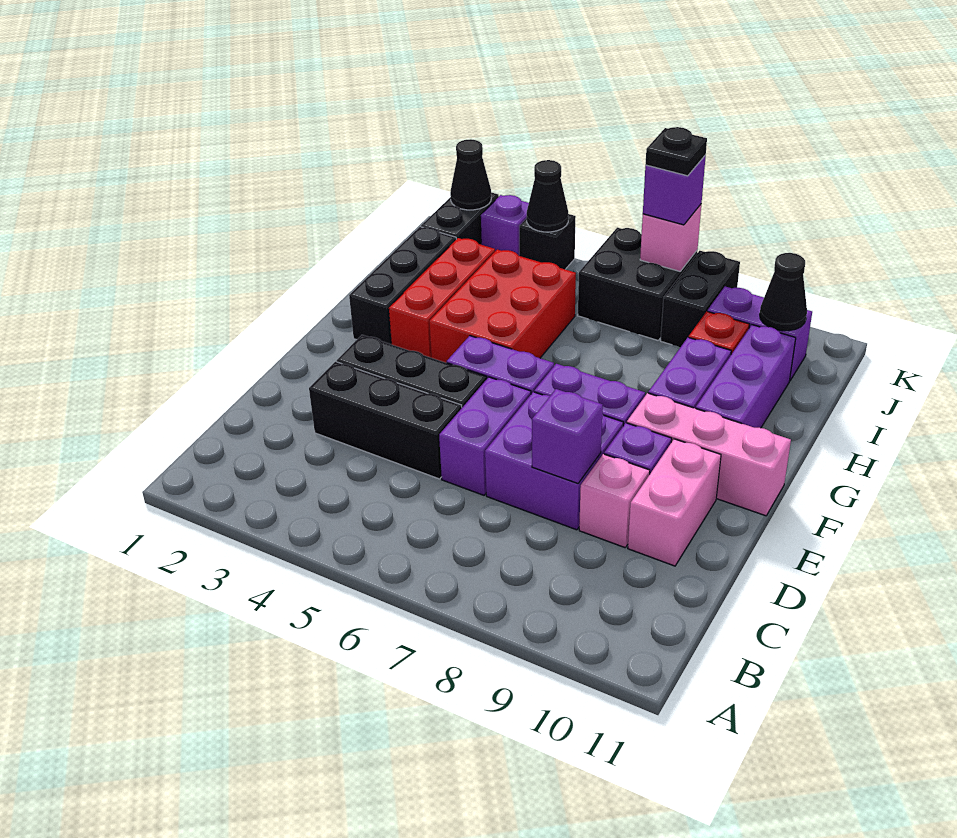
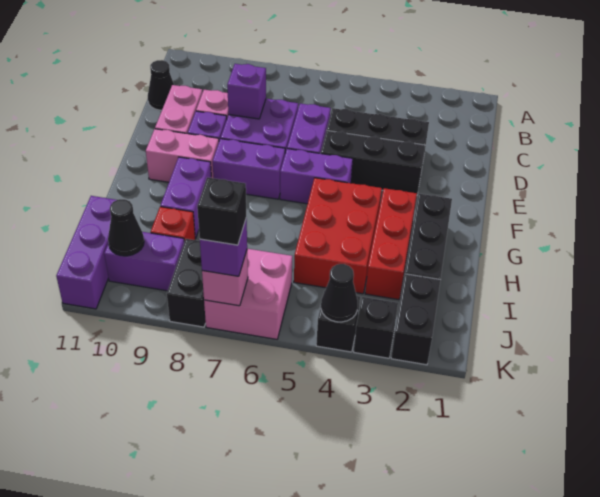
pink 1x3 brick [627,393,791,516] -> pink 1x2 brick [146,129,219,182]
purple 1x3 brick [696,325,796,428] -> purple 1x3 brick moved to [56,196,116,309]
black 2x2 brick [578,228,697,340] -> pink 2x2 brick [204,249,292,339]
black 1x1 cone [450,139,491,210] -> black 1x1 cone moved to [148,60,174,110]
purple 1x1 brick [481,195,529,256] -> black 1x1 brick [354,297,398,358]
black 1x1 plate [645,127,707,176] -> black 1x1 brick [197,177,246,245]

